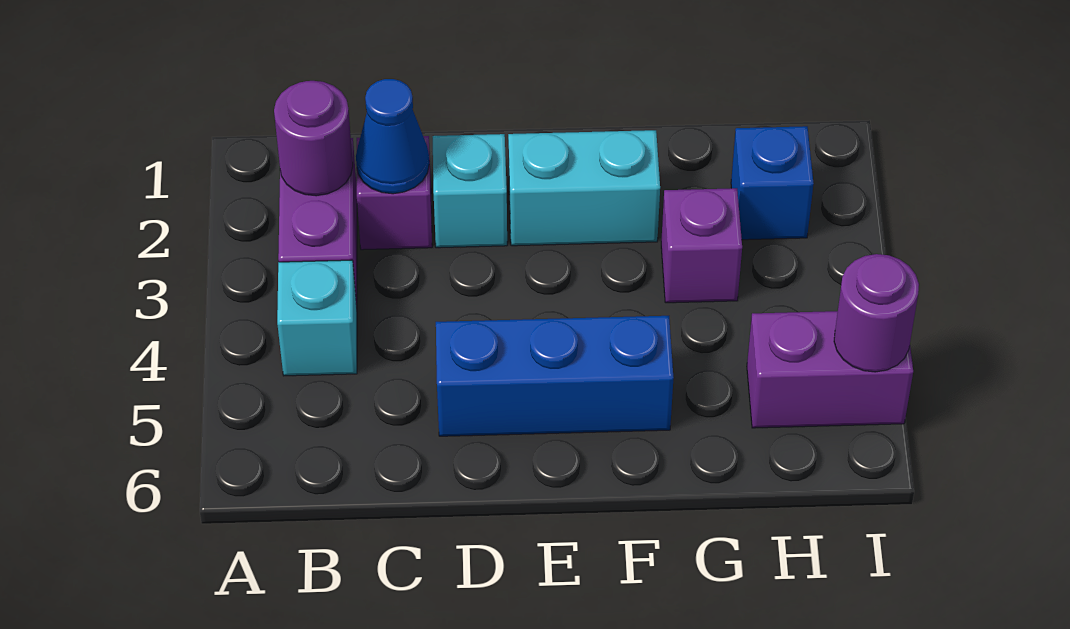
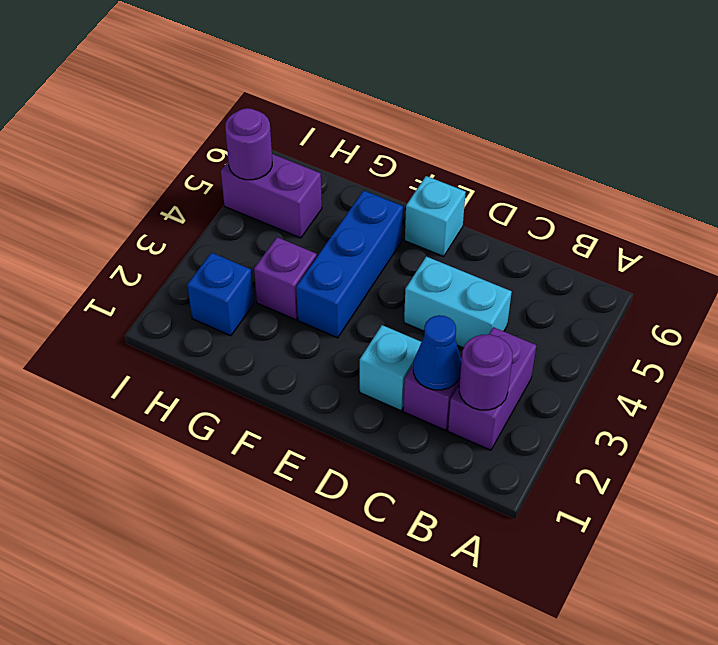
cyan 1x1 brick [277,260,357,376] -> cyan 1x1 brick moved to [405,176,466,256]
blue 1x3 brick [436,316,674,436] -> blue 1x3 brick turned to [296,190,403,338]
cyan 1x2 brick [508,130,660,246] -> cyan 1x2 brick moved to [404,256,512,348]

